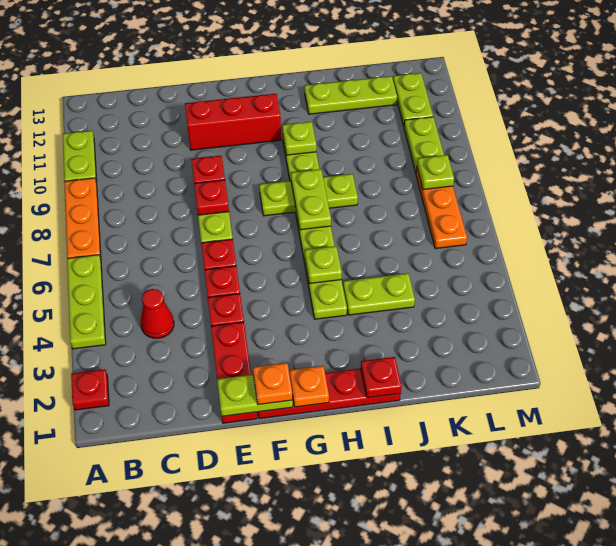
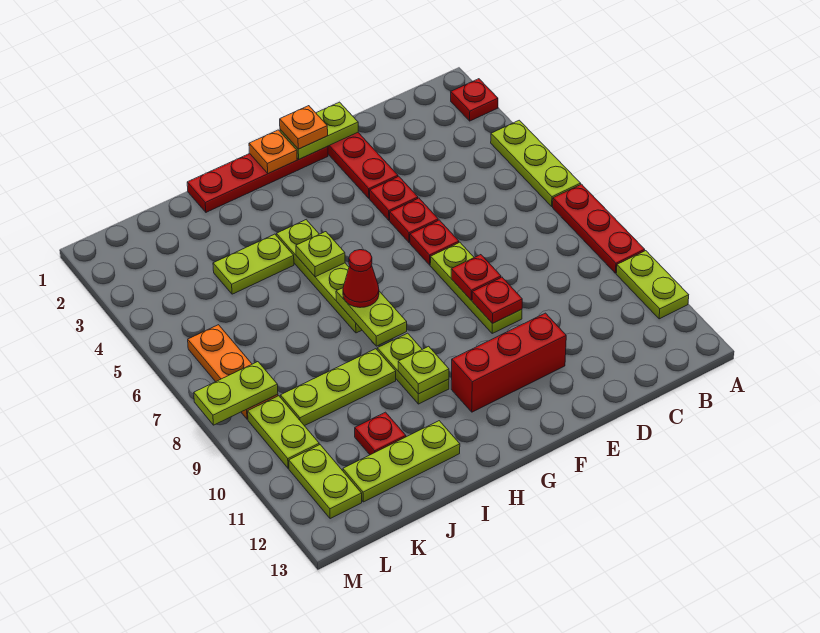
orange 1x3 plate [64,178,101,259] -> red 1x3 plate [553,184,645,273]
red 1x1 cone [141,289,174,338] -> red 1x1 cone moved to [343,250,379,308]
lime 1x3 plate [259,174,358,216] -> lime 1x3 plate moved to [280,349,396,426]
red 1x1 plate [361,357,402,398] -> red 1x1 plate moved to [355,412,406,455]
lime 1x1 plate [417,155,454,190] -> lime 1x2 plate [194,362,278,425]

